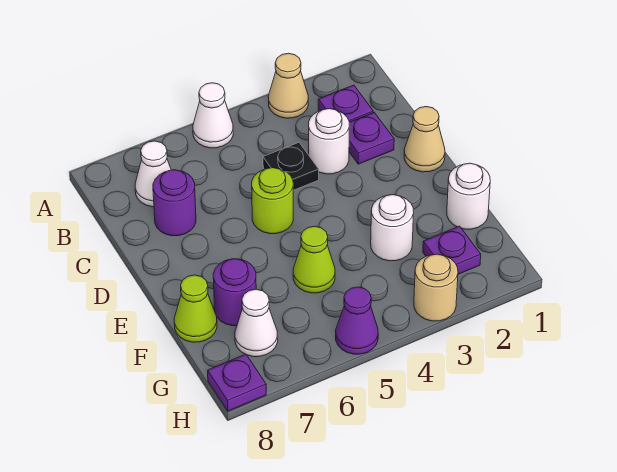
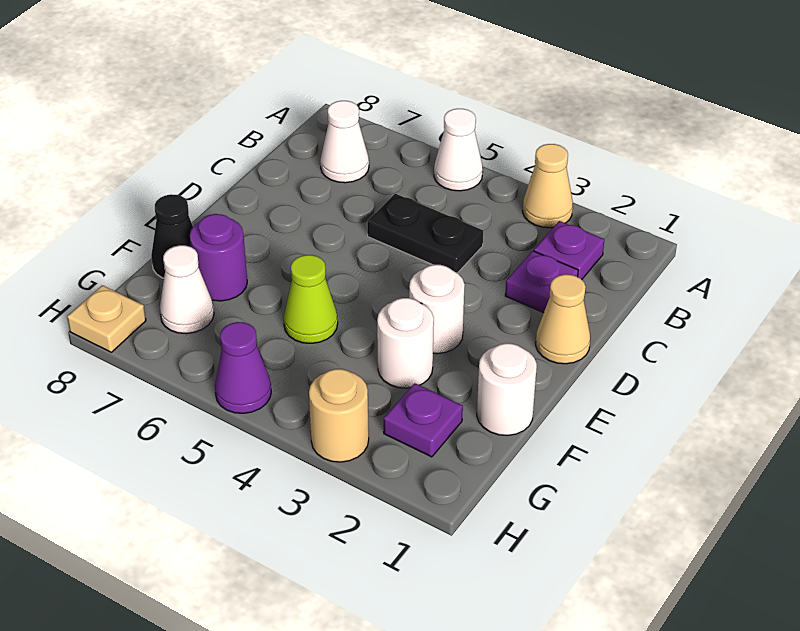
white 1x1 round brick [309,109,349,174] -> white 1x1 round brick moved to [409,265,465,354]
black 1x1 plate [263,143,319,190] -> black 1x2 plate [367,194,483,273]
purple 1x1 round brick [153,170,196,236] -> none
lime 1x1 round brick [252,168,293,234] -> none
lime 1x1 cone [174,275,217,342] -> black 1x1 cone [151,194,193,278]
purple 1x1 plate [208,354,266,411] -> tan 1x1 plate [67,285,146,352]

